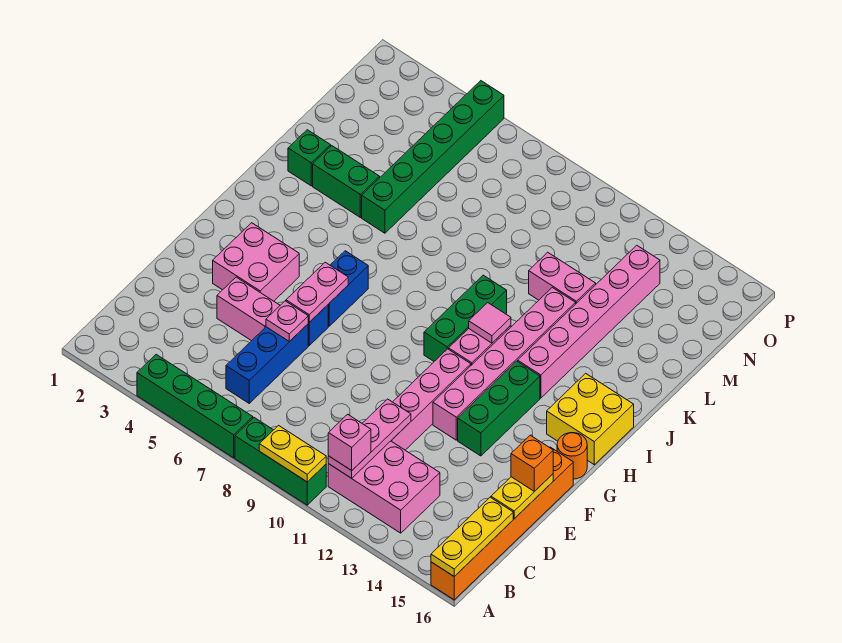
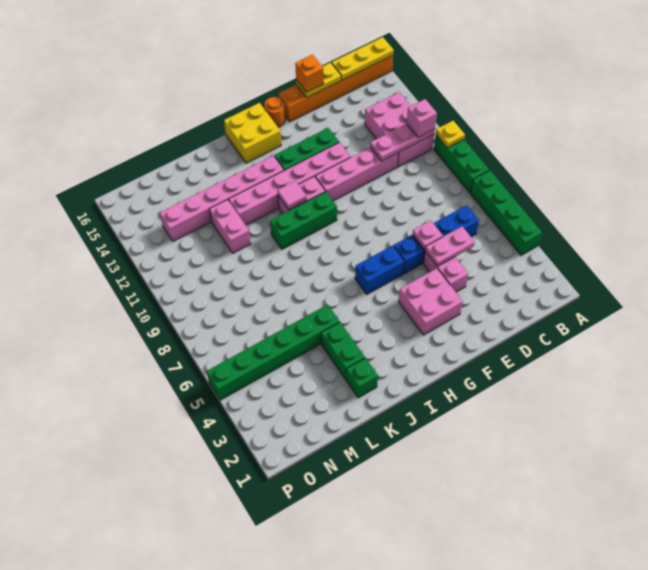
yellow 1x2 plate [259,426,326,482] -> yellow 1x1 plate [436,121,465,148]
pink 1x2 plate [286,262,348,322] -> pink 1x2 plate moved to [425,227,475,266]

